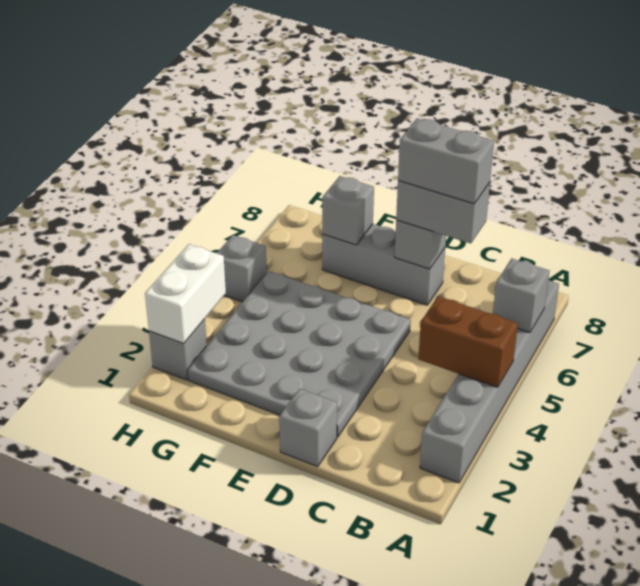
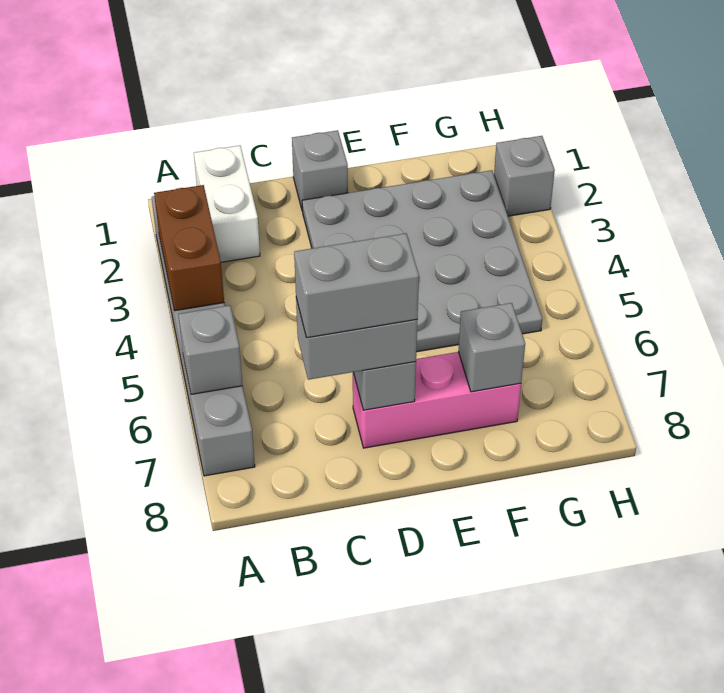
brown 1x2 brick [418,296,518,387] -> brown 1x2 brick turned to [154,185,224,311]
grey 1x3 brick [322,224,445,305] -> pink 1x3 brick [353,352,521,448]
white 1x2 brick [145,244,226,344] -> white 1x2 brick moved to [194,145,260,262]
grey 1x1 brick [217,235,267,302] -> none

